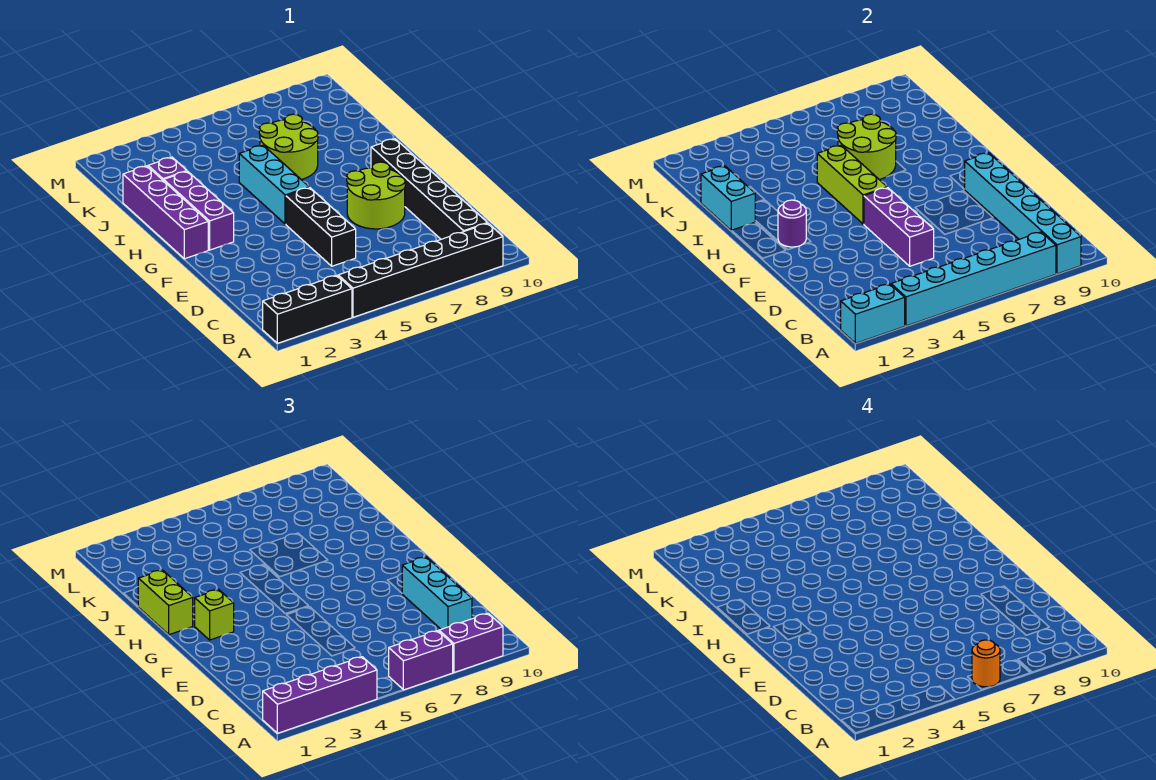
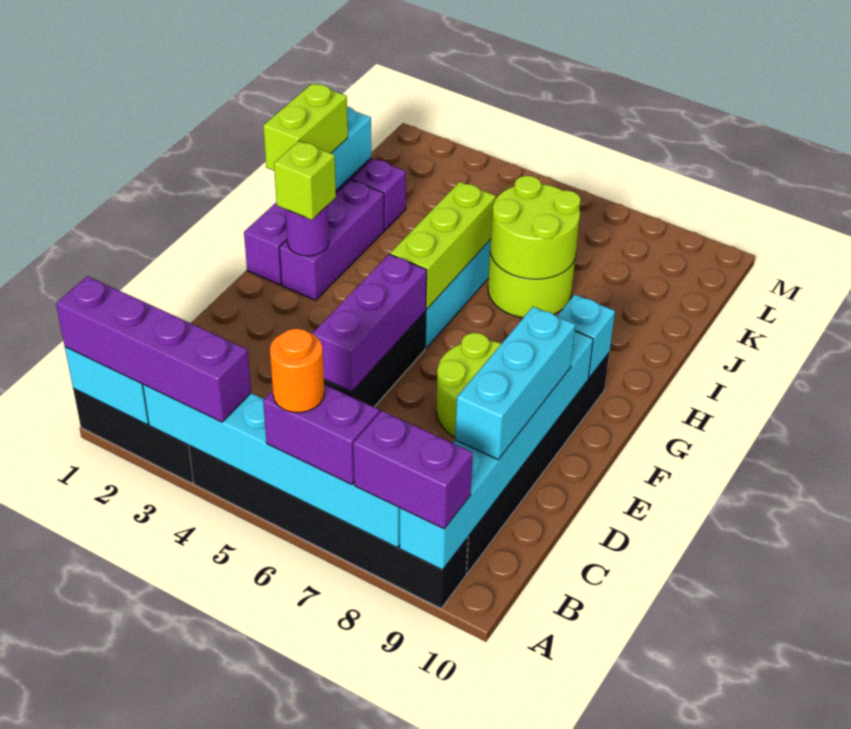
none -> cyan 1x1 brick [557,295,615,378]

